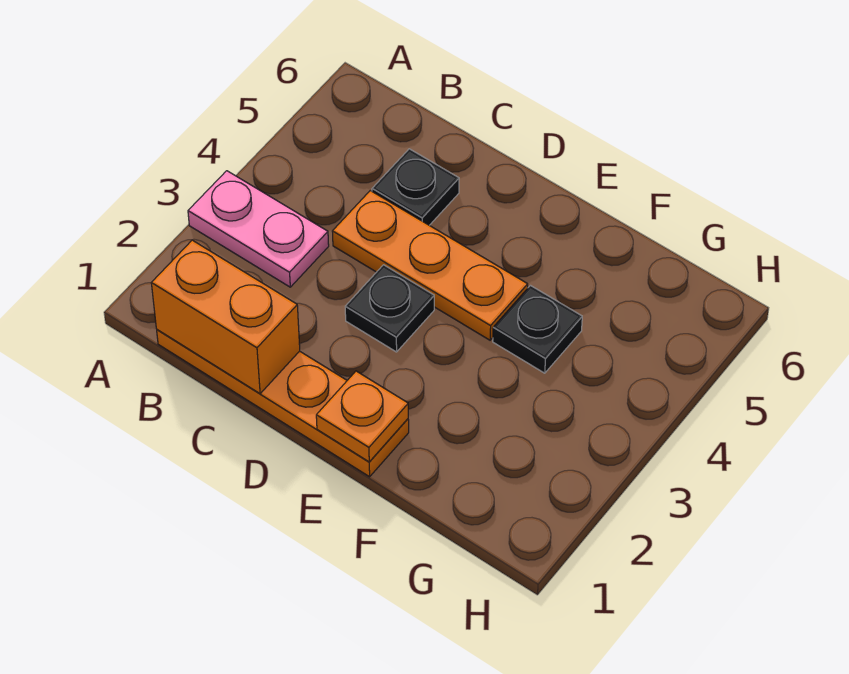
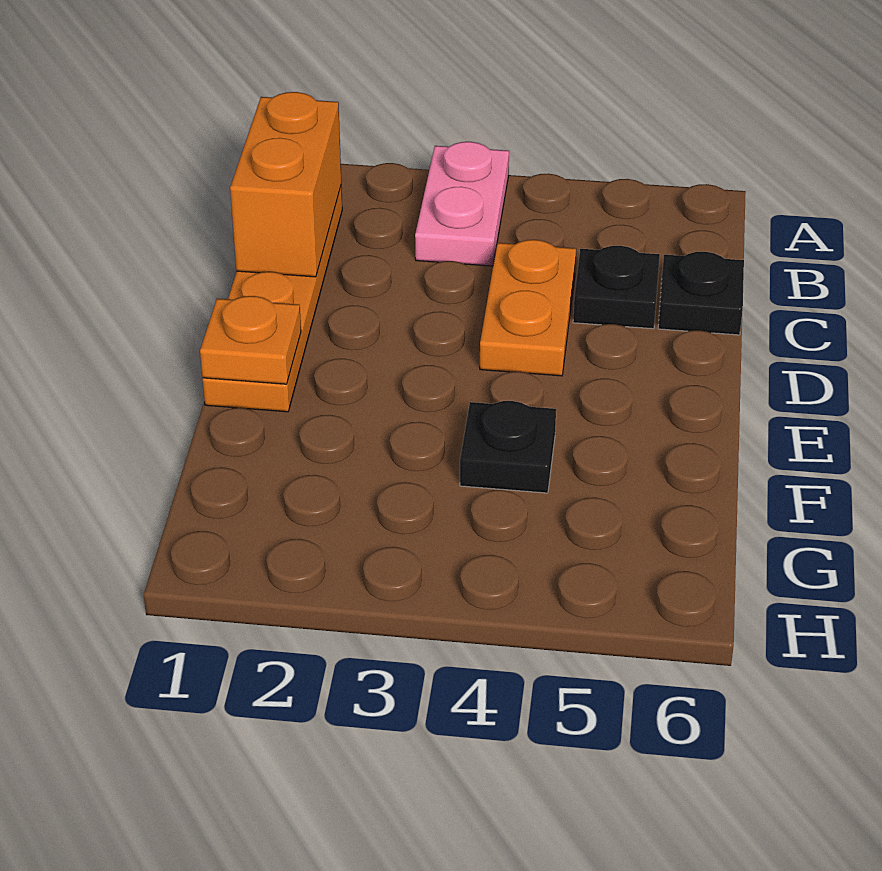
orange 1x3 plate [332,191,528,340] -> orange 1x2 plate [480,240,576,376]
black 1x1 plate [345,265,434,352] -> black 1x1 plate moved to [658,252,744,335]

